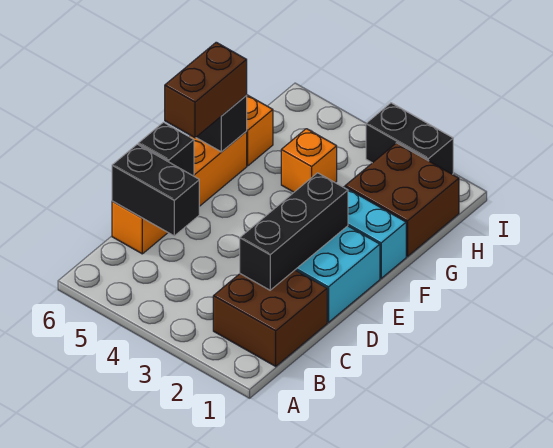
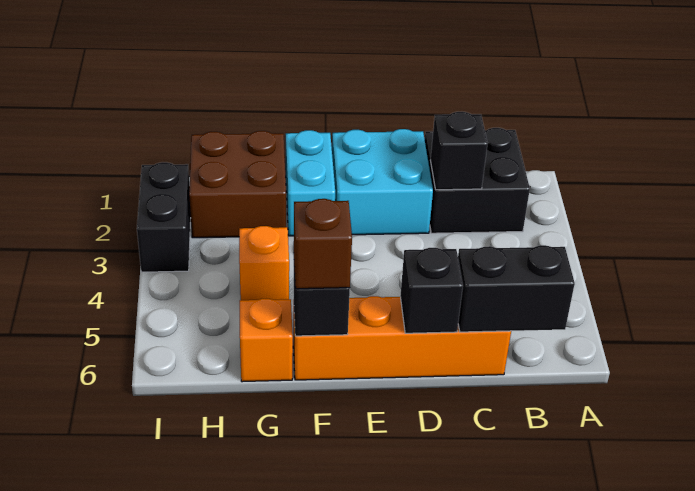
brown 2x2 brick [213,270,327,366] -> black 2x2 brick [425,128,530,233]
black 1x3 brick [240,173,348,290] -> black 1x1 brick [430,112,488,190]
black 1x2 brick [112,144,199,236] -> black 1x2 brick turned to [458,245,575,332]
brown 1x2 brick [165,42,247,138] -> brown 1x1 brick [294,199,352,289]

